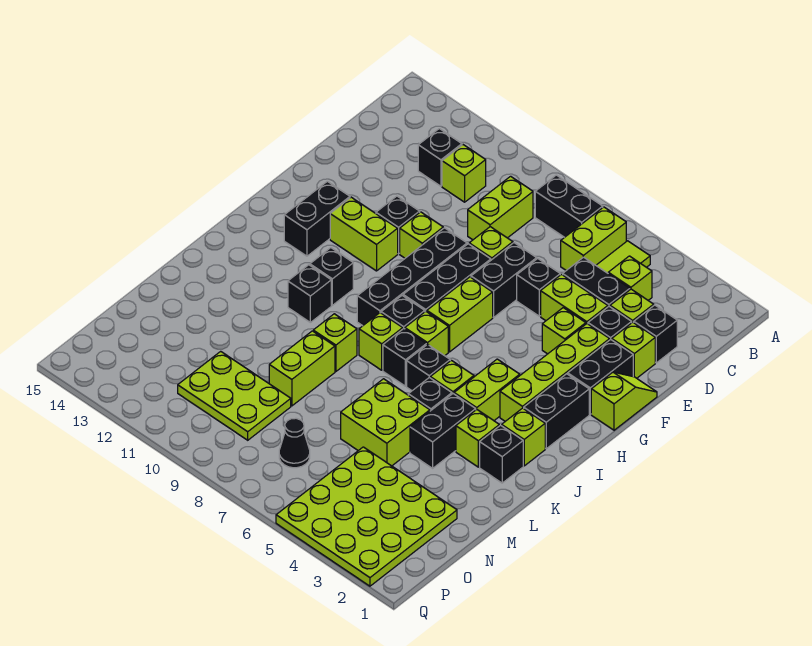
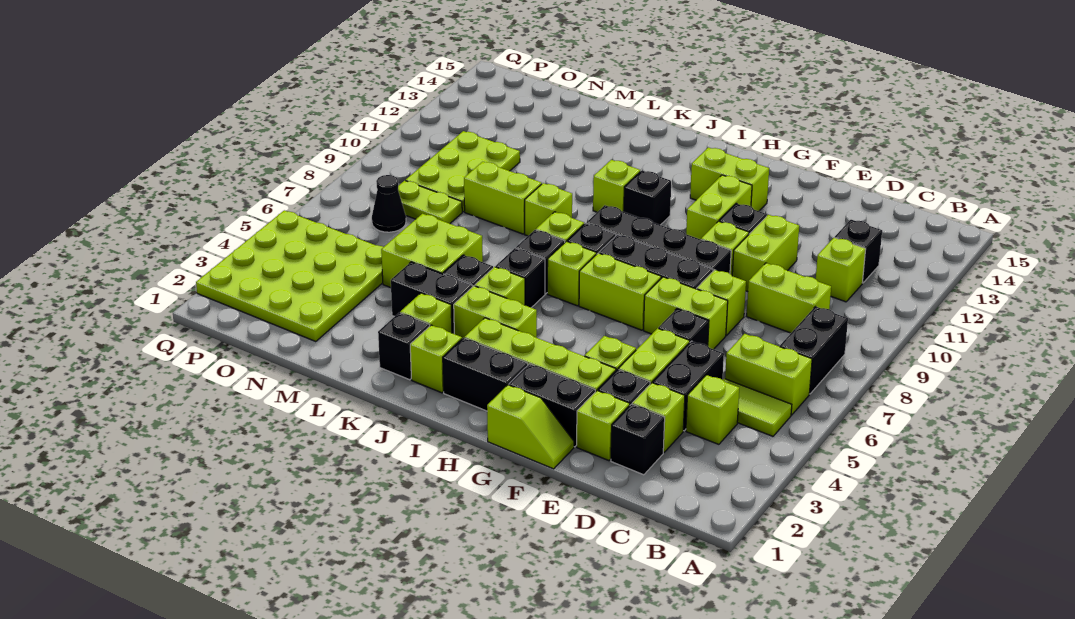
black 1x2 brick [471,243,537,317] -> lime 1x2 brick [644,277,728,349]
none -> lime 1x2 brick [732,215,799,291]
black 1x2 brick [284,181,350,256] -> lime 1x2 brick [690,147,769,211]
black 1x1 brick [288,265,331,322] -> lime 1x1 brick [593,160,640,212]
none -> lime 1x2 plate [398,181,462,224]

